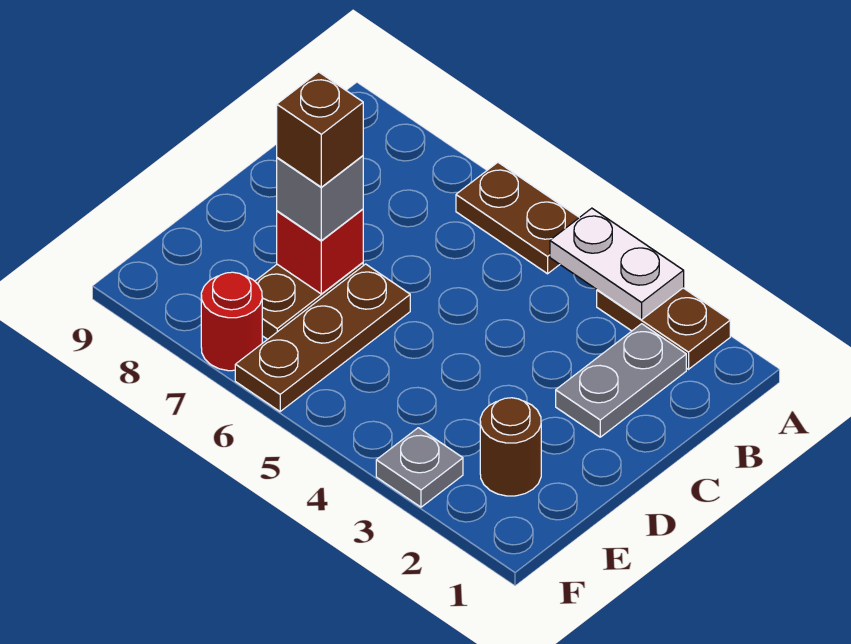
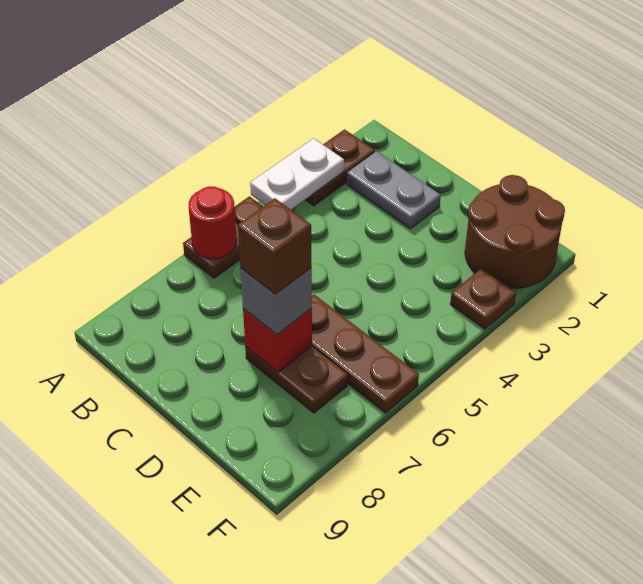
brown 1x1 round brick [480,398,541,496] -> brown 2x2 round brick [465,175,565,288]
grey 1x1 plate [376,428,463,507] -> brown 1x1 plate [450,268,516,329]
red 1x1 round brick [201,272,262,371] -> red 1x1 round brick moved to [189,186,237,259]

